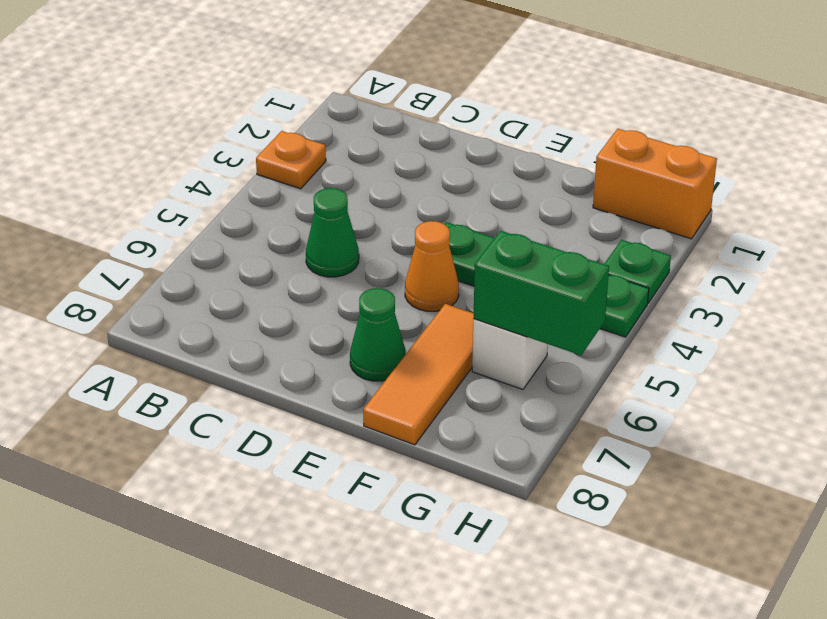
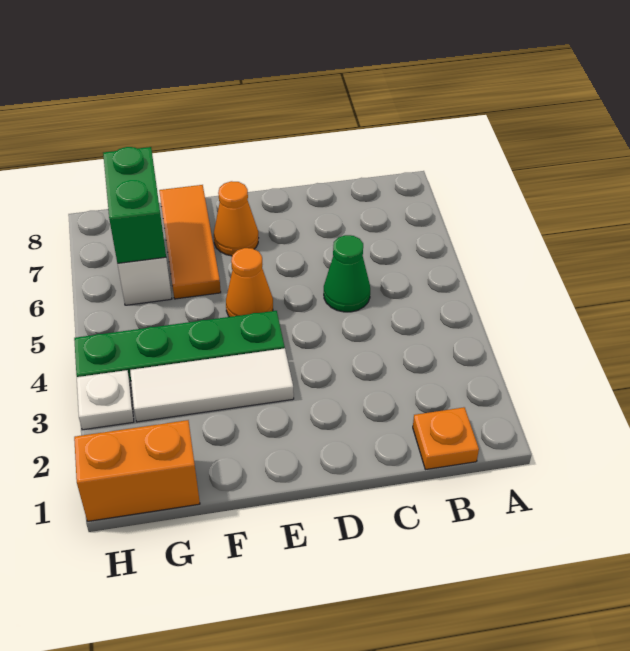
orange 1x1 plate [256,131,326,189] -> orange 1x1 plate moved to [413,407,479,470]
none -> white 1x3 tile [130,348,294,422]
green 1x1 cone [350,288,406,381] -> orange 1x1 cone [214,181,258,256]
green 1x2 brick [473,231,609,355] -> green 1x2 brick turned to [103,147,166,263]
green 1x1 plate [605,240,671,303] -> white 1x1 plate [77,370,134,430]

